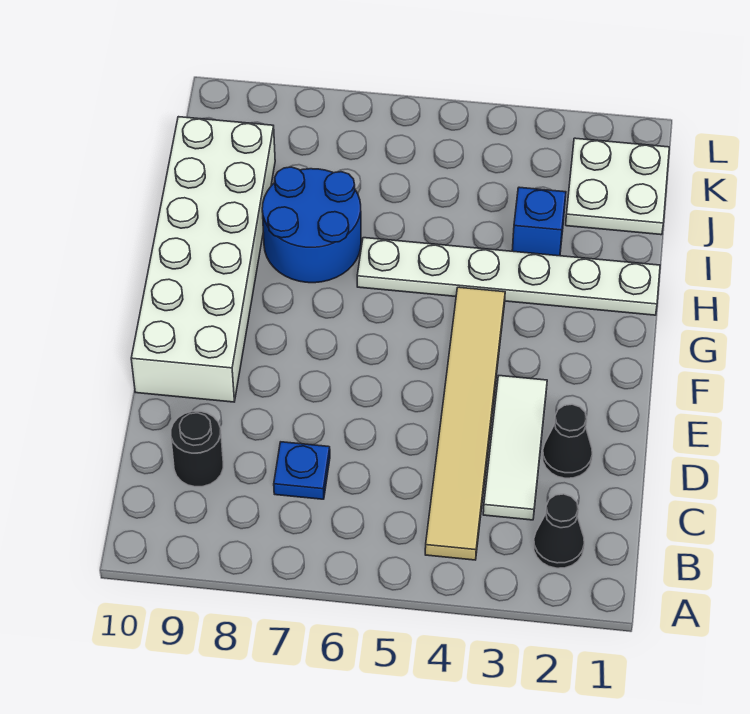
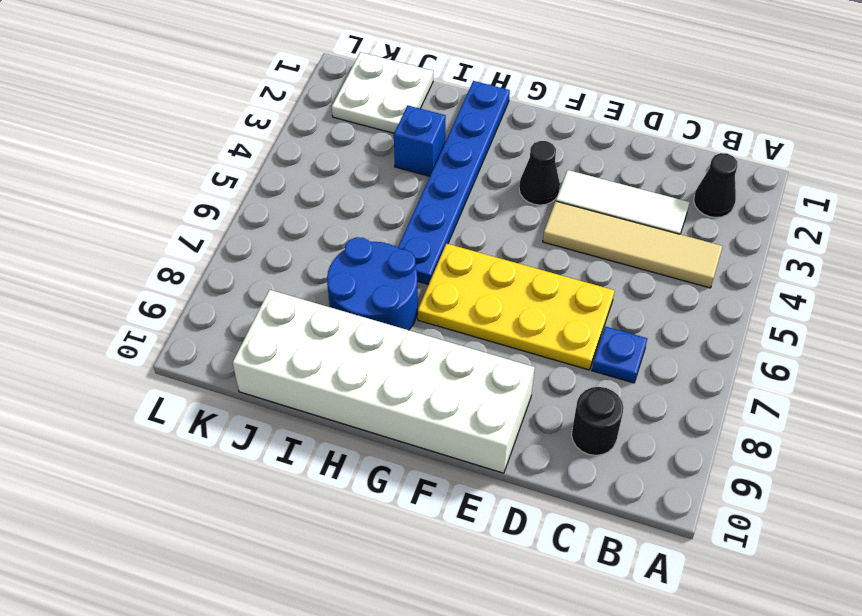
tan 1x6 tile [425,287,505,560] -> tan 1x4 tile [543,201,723,288]
black 1x1 cone [542,404,592,478] -> black 1x1 cone moved to [519,141,560,205]
none -> yellow 2x4 plate [418,244,615,370]
white 1x6 plate [357,238,660,315] -> blue 1x6 plate [398,81,510,284]

